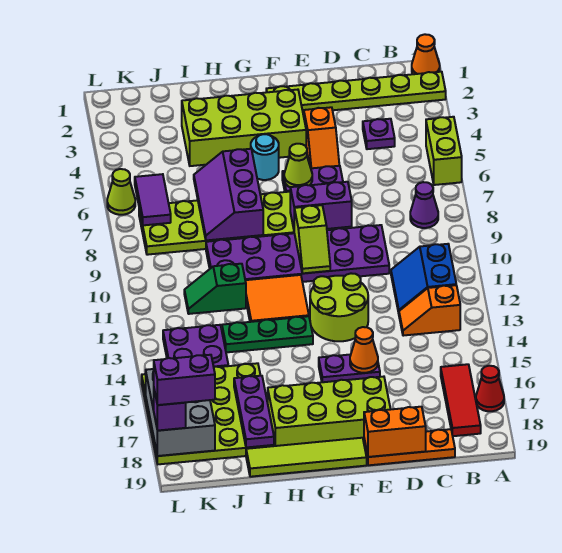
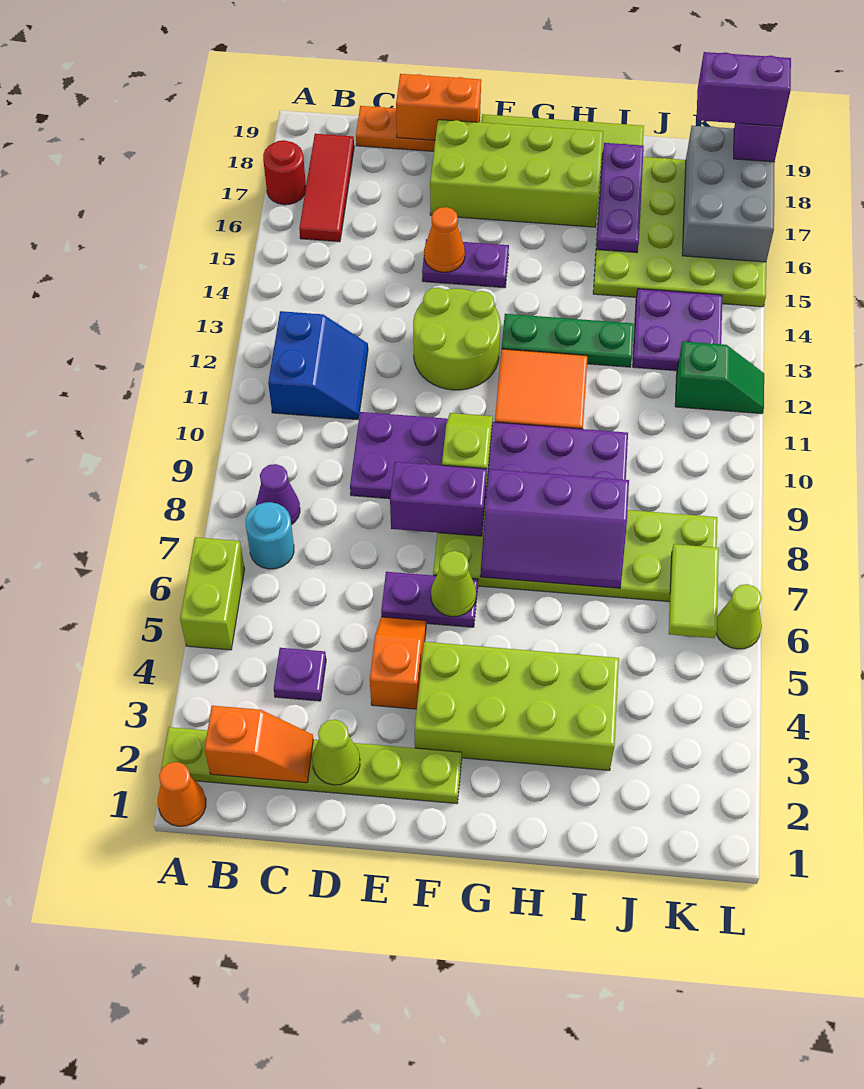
red 1x1 cone [476,366,504,411] -> red 1x1 round brick [263,140,306,205]
orange 1x2 slope [399,285,460,336] -> orange 1x2 slope moved to [204,706,313,783]
none -> lime 1x1 cone [312,720,360,785]
cyan 1x1 round brick [251,134,279,180] -> cyan 1x1 round brick moved to [246,502,294,569]
purple 2x3 slope [194,149,263,240] -> purple 2x3 slope turned to [480,469,629,588]
green 1x2 slope [184,264,246,314] -> green 1x2 slope moved to [675,341,764,414]
purple 1x2 tile [135,174,171,225] -> lime 1x2 tile [669,544,719,638]

